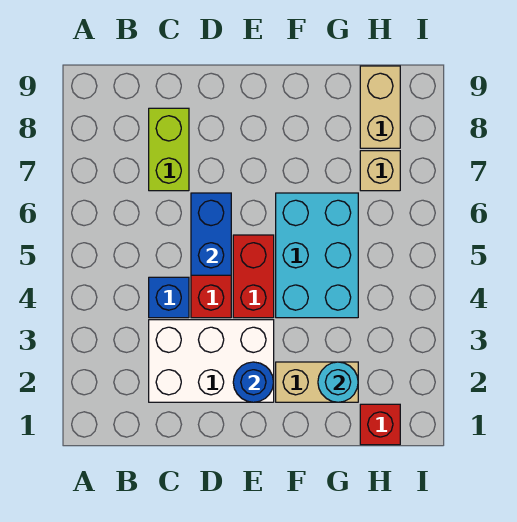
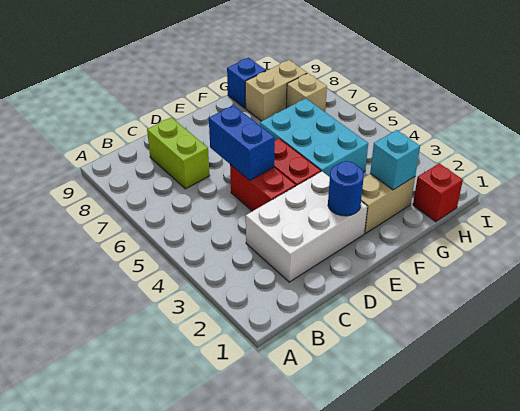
blue 1x1 brick [149,277,189,318] -> blue 1x1 brick moved to [227,58,266,108]
cyan 1x1 round brick [318,362,358,402] -> cyan 1x1 brick [370,130,420,190]
tan 1x2 brick [360,66,400,148] -> tan 1x2 brick turned to [245,60,307,121]

